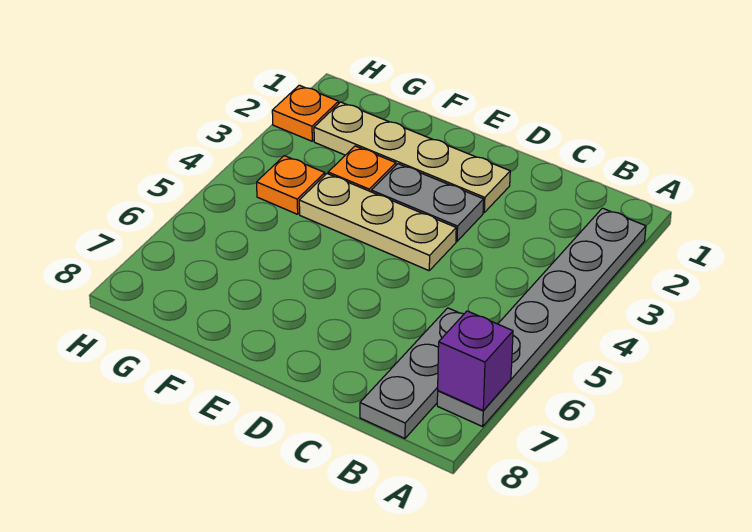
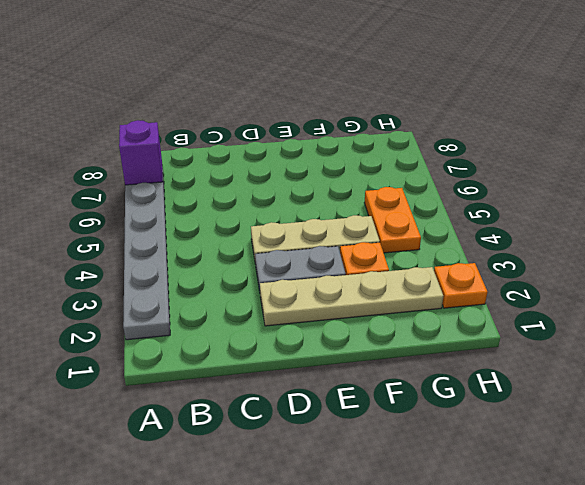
grey 1x3 plate [360,308,464,438] -> none
orange 1x1 plate [257,156,325,214] -> orange 1x2 plate [364,187,421,253]

